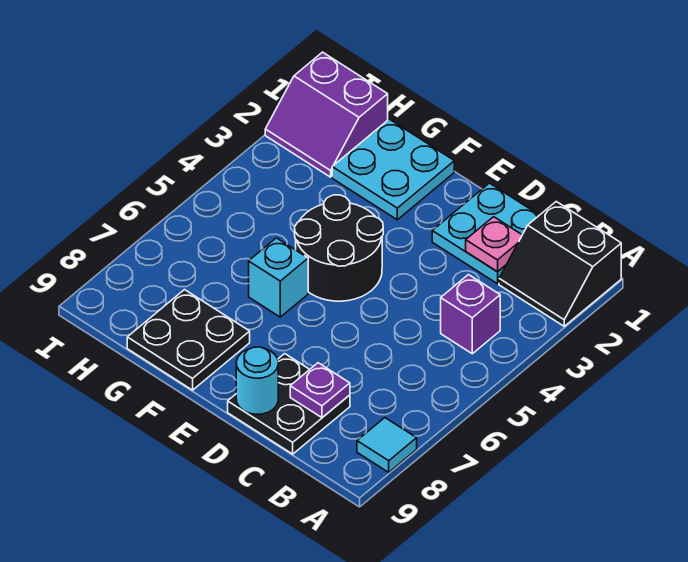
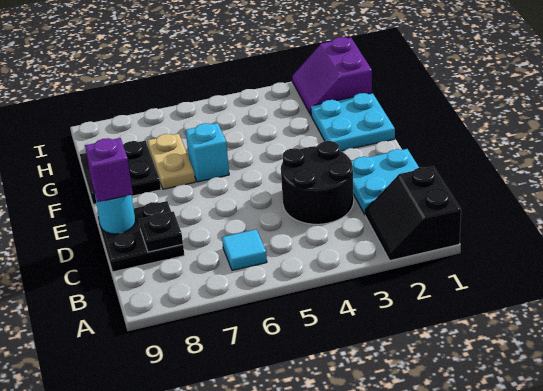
cyan 1x1 tile [357,418,417,472] -> cyan 1x1 tile moved to [222,230,267,270]
purple 1x1 brick [441,275,500,354] -> purple 1x1 brick moved to [85,138,133,202]
pink 1x1 plate [466,217,522,272] -> none
purple 1x1 plate [290,363,350,418] -> black 1x1 plate [139,211,183,252]
black 2x2 round brick [295,195,383,301] -> black 2x2 round brick moved to [281,141,354,224]
none -> tan 1x2 plate [147,134,195,189]

